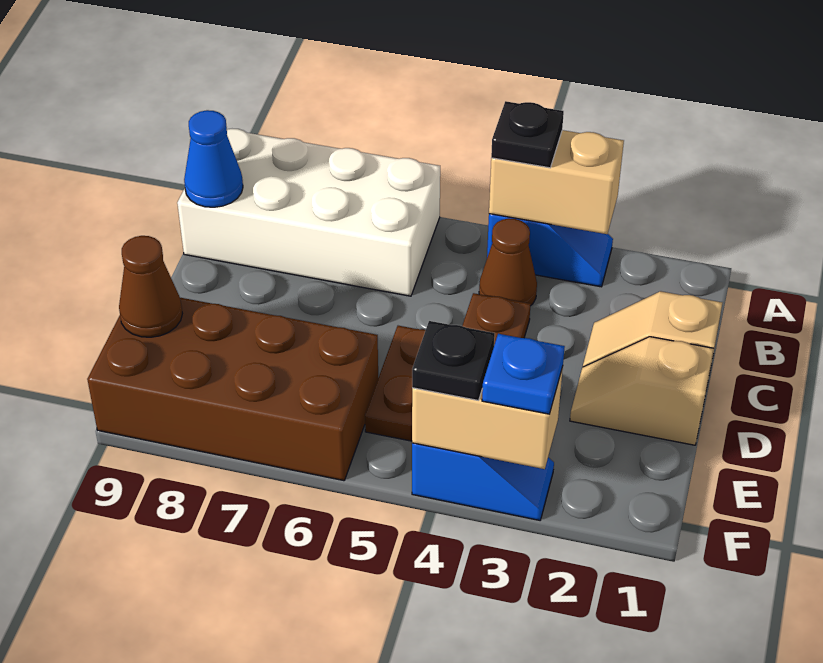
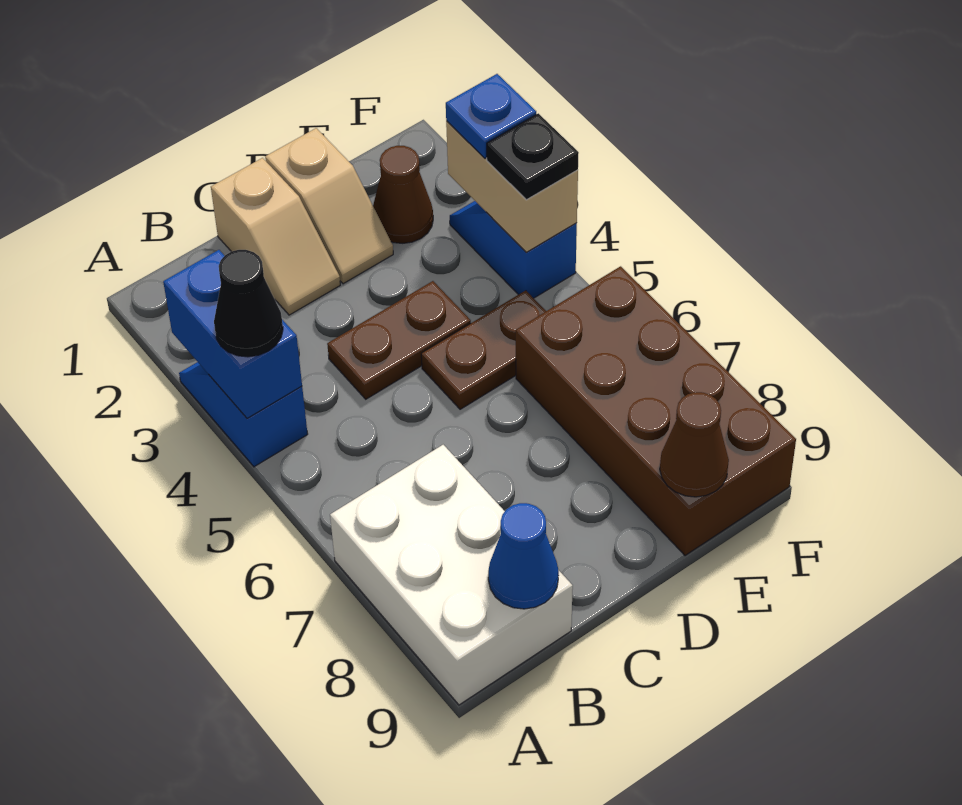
tan 1x2 brick [489,130,624,234] -> blue 1x2 brick [163,250,302,418]
black 1x1 plate [491,101,564,168] -> black 1x1 cone [214,250,283,357]
white 2x4 brick [177,129,440,296] -> white 2x3 brick [330,445,573,705]
brown 1x1 cone [479,218,537,306] -> brown 1x1 cone moved to [373,146,433,243]

